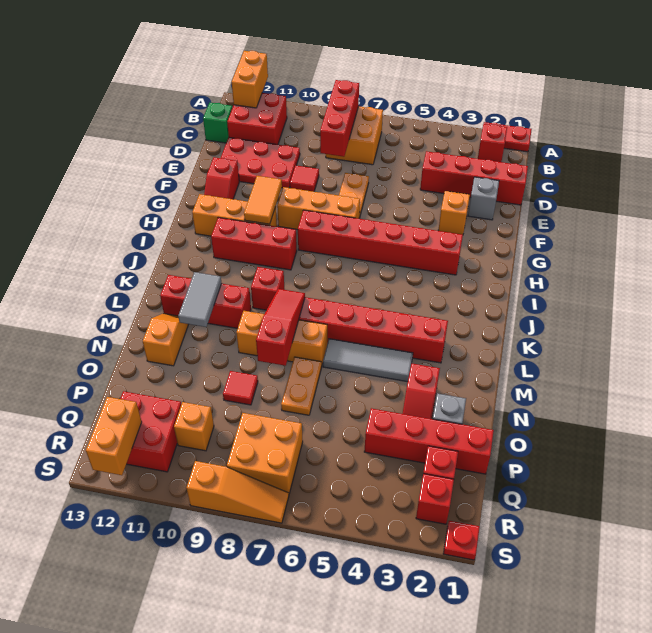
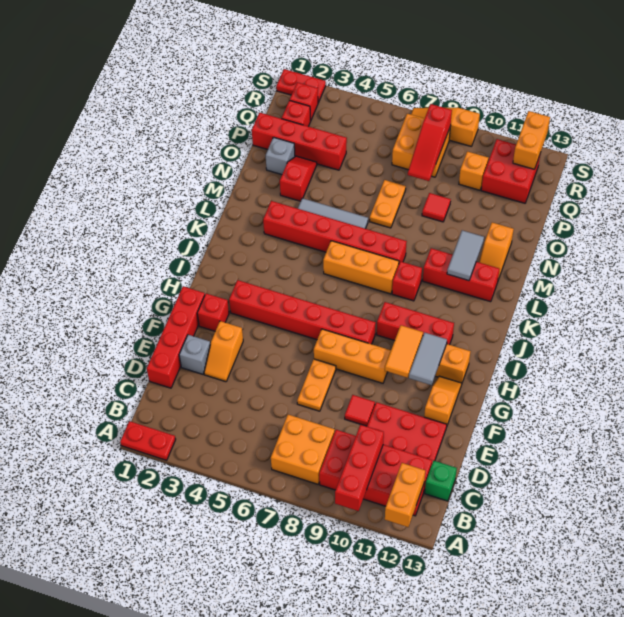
red 1x1 brick [478,124,507,162] -> red 1x1 brick moved to [197,293,229,331]
red 1x3 brick [320,80,359,157] -> red 1x3 brick moved to [335,424,384,511]
red 2x2 brick [227,93,287,145] -> red 2x4 brick [319,430,432,516]
red 1x4 brick [420,151,528,205] -> red 1x4 brick turned to [147,286,205,388]
red 1x2 slope [204,157,239,199] -> orange 1x2 slope [424,376,462,425]
none -> grey 1x2 tile [409,333,447,385]
red 1x3 slope [256,289,305,366] -> red 1x3 slope moved to [408,104,452,181]
orange 1x3 brick [236,311,327,366] -> orange 1x3 brick moved to [323,241,399,294]
red 1x1 plate [443,521,480,560] -> red 1x2 plate [276,69,326,103]

